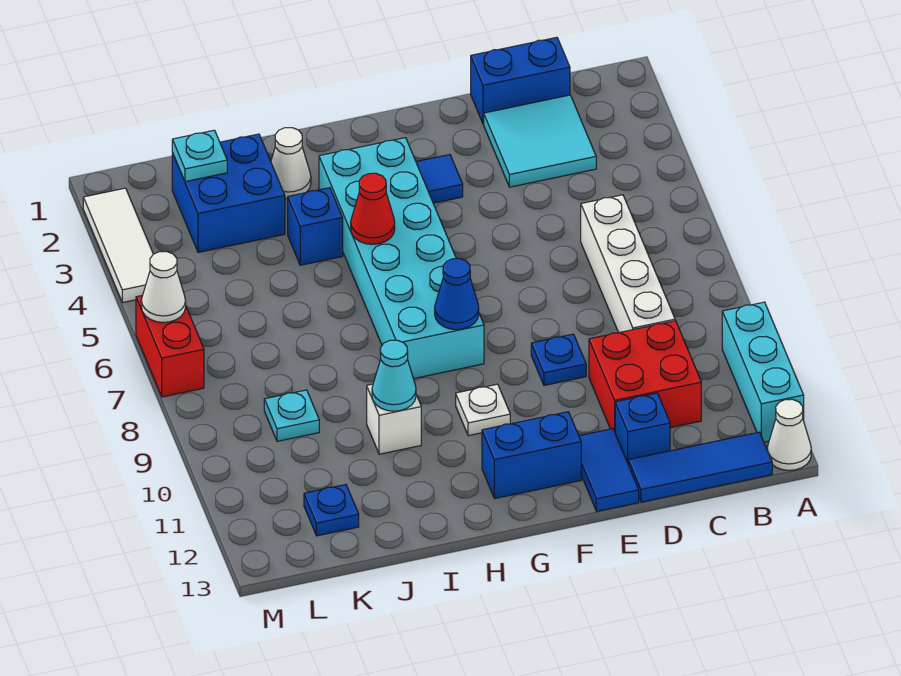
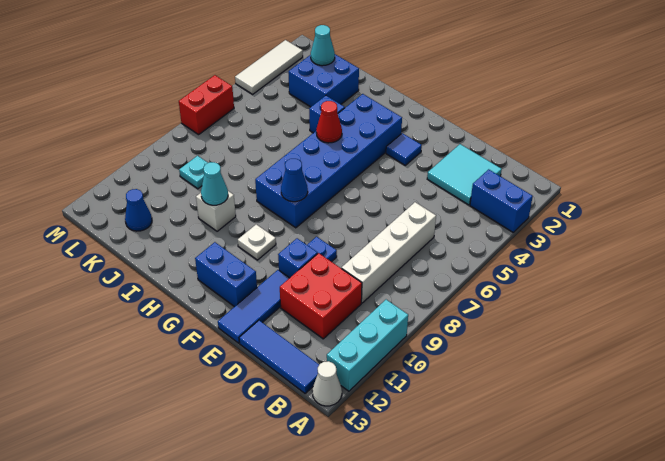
blue 1x2 brick [471,37,570,124] -> blue 1x2 brick moved to [470,169,533,232]
blue 1x1 brick [615,393,670,463] -> blue 1x1 brick moved to [278,238,318,278]
blue 1x2 tile [579,429,639,511] -> blue 1x3 tile [218,270,289,343]
cyan 2x6 brick [319,138,484,379] -> blue 2x6 brick [255,94,402,228]
white 1x1 cone [271,128,311,199] -> none
cyan 1x1 plate [172,130,227,182] -> cyan 1x1 cone [311,25,335,66]
blue 1x1 plate [304,485,359,536] -> blue 1x1 cone [125,189,152,231]
white 1x1 cone [141,252,186,322] -> none

